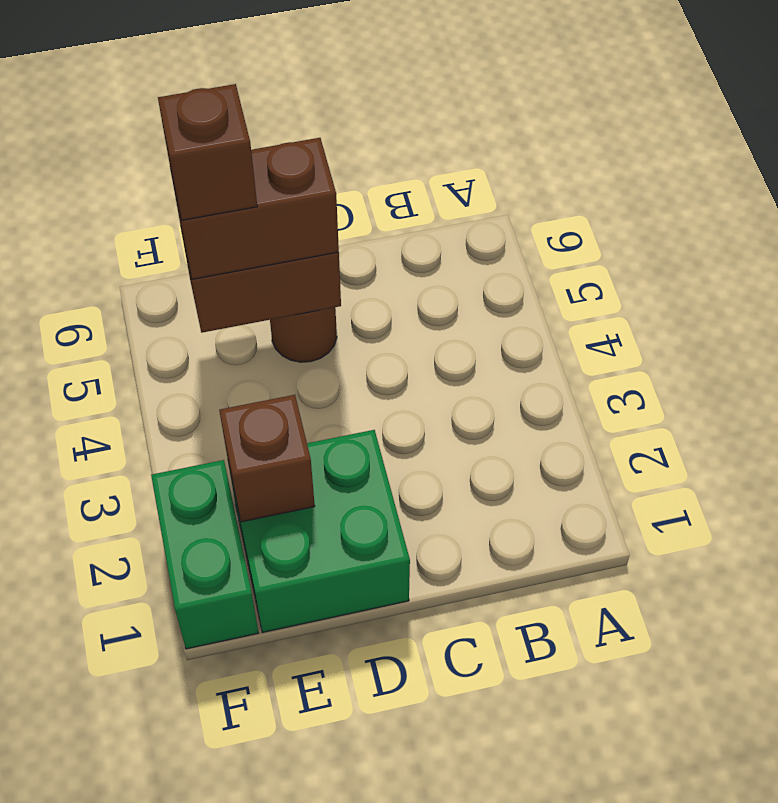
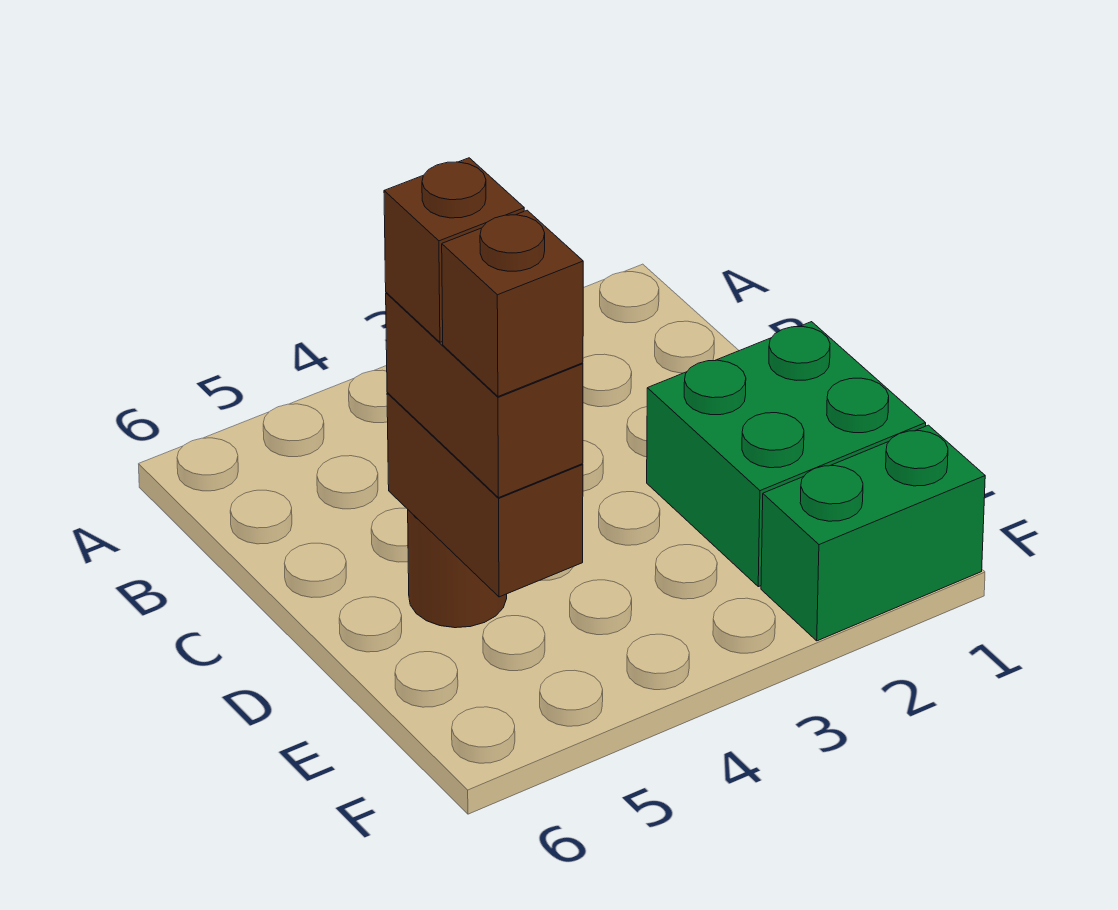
brown 1x1 brick [219,395,315,522] -> brown 1x1 brick moved to [384,158,524,342]

